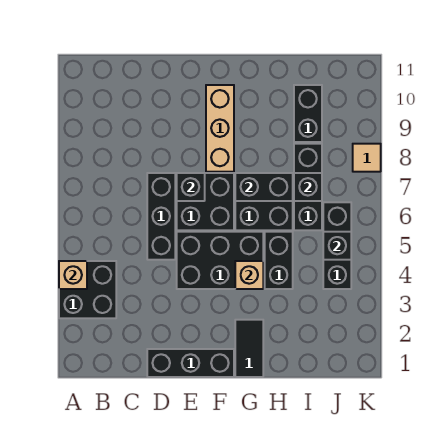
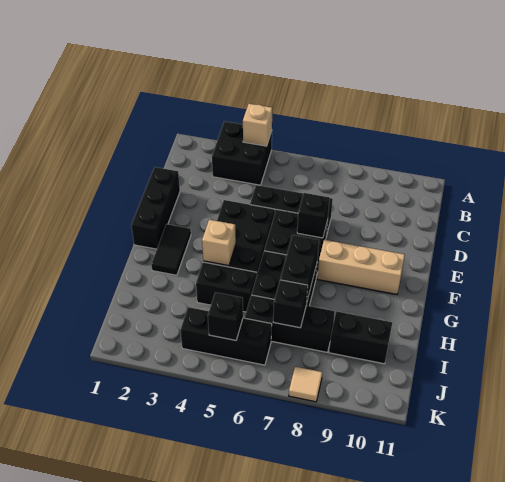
black 1x2 tile [235,320,263,377] -> black 1x2 tile turned to [151,224,191,275]

